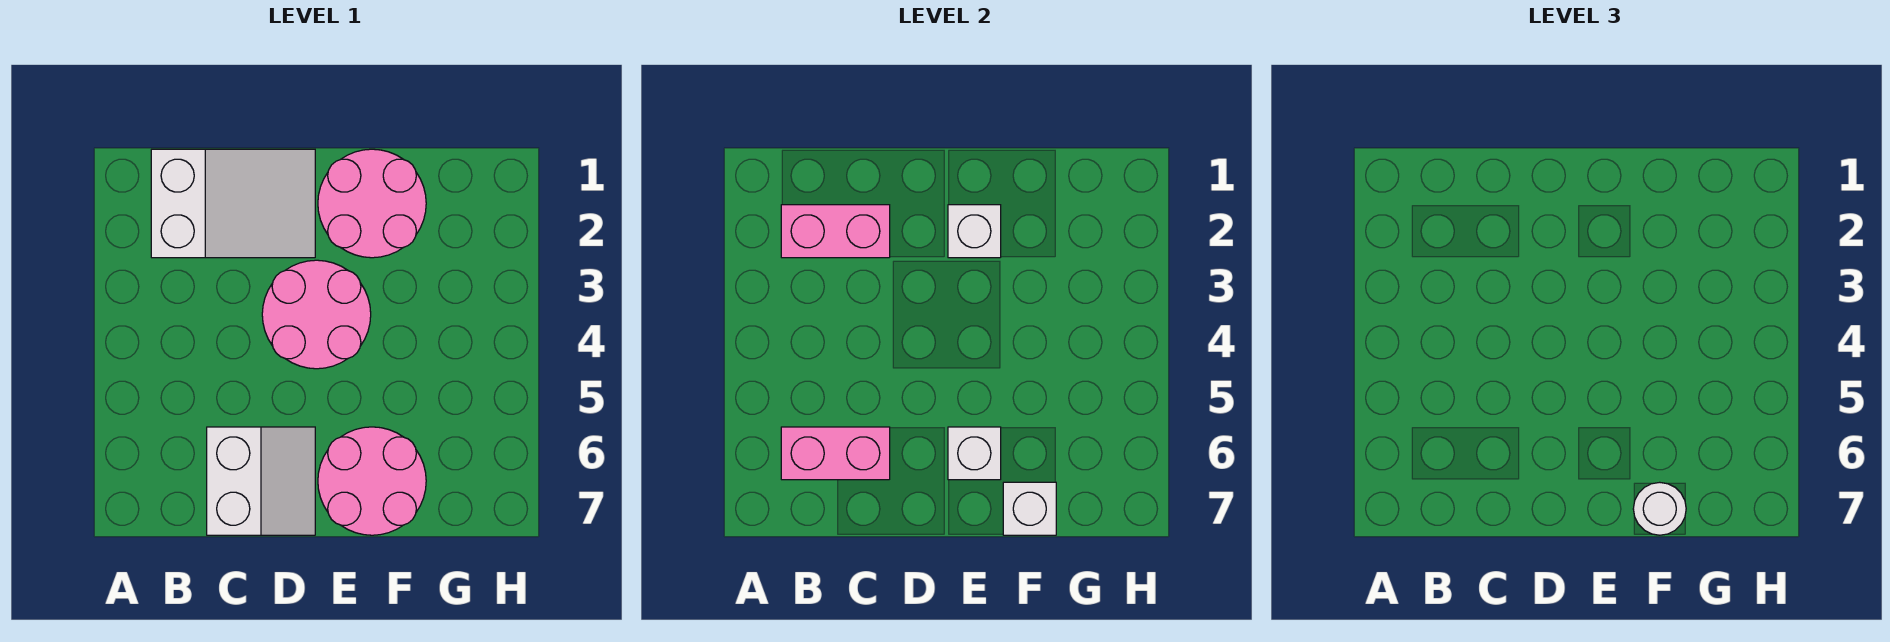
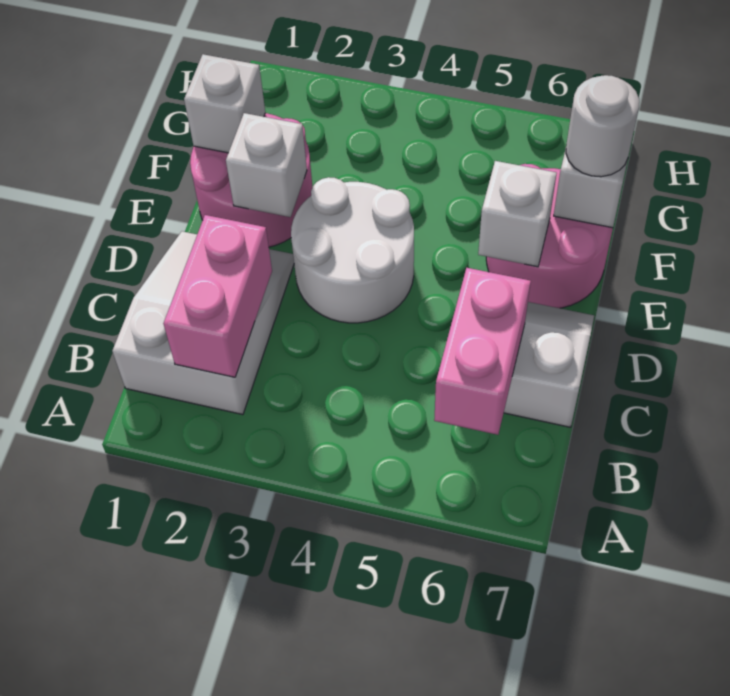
pink 2x2 round brick [262,260,371,369] -> white 2x2 round brick [291,177,414,323]
none -> white 1x1 brick [184,54,265,153]

